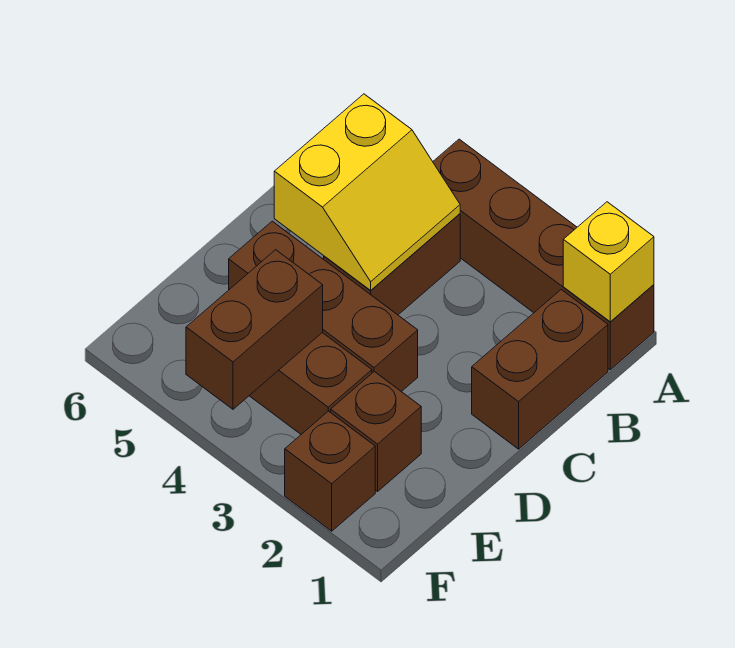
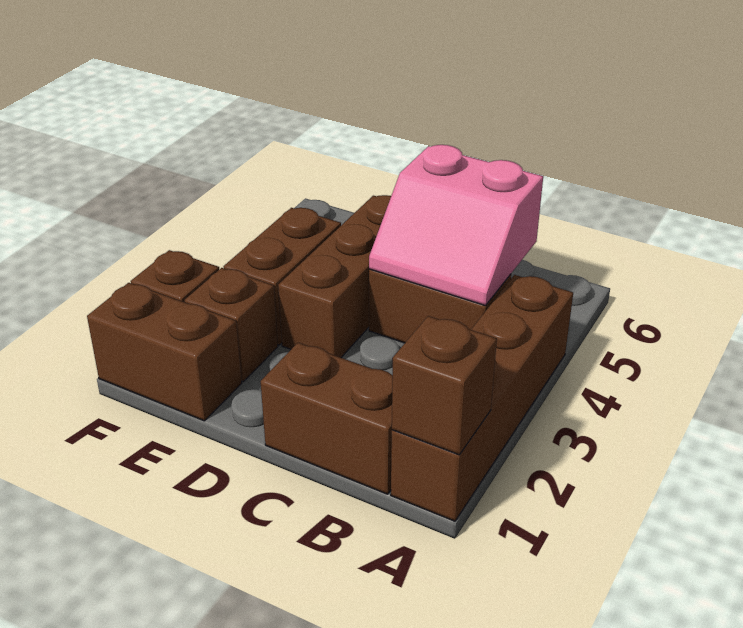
yellow 1x1 brick [563,202,654,322] -> brown 1x1 brick [392,316,497,455]
yellow 2x2 slope [274,94,460,291] -> pink 2x2 slope [369,145,543,306]
brown 1x2 brick [186,250,323,409] -> brown 1x2 brick moved to [87,283,242,421]

